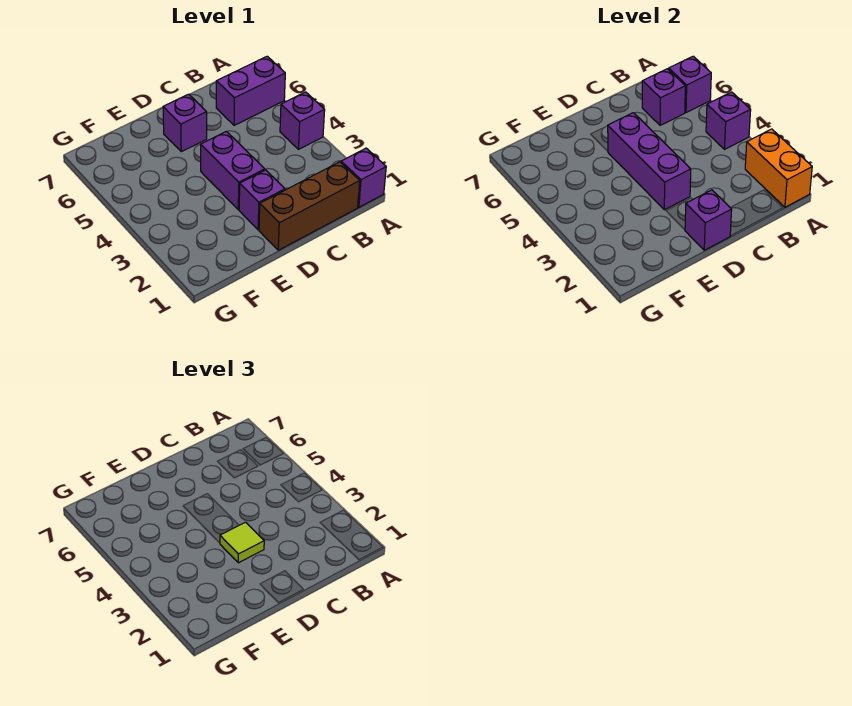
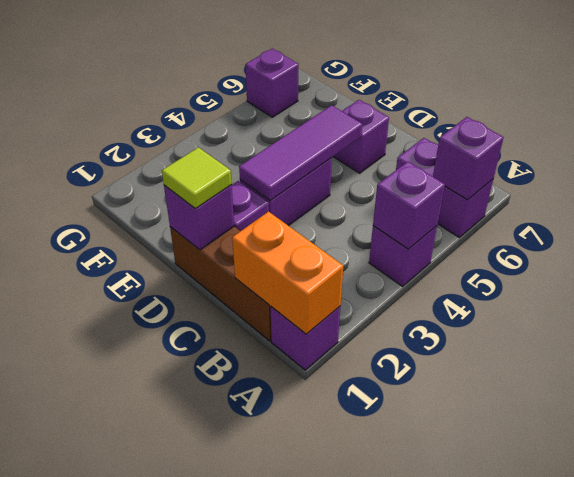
orange 1x2 brick [745,129,812,207] -> orange 1x2 brick turned to [232,211,343,334]
purple 1x1 brick [642,69,685,125] -> purple 1x1 brick moved to [245,49,298,117]
purple 1x3 brick [608,113,691,210] -> purple 1x3 tile [239,105,362,200]
lime 1x1 tile [220,522,264,563] -> lime 1x1 tile moved to [162,147,232,208]

